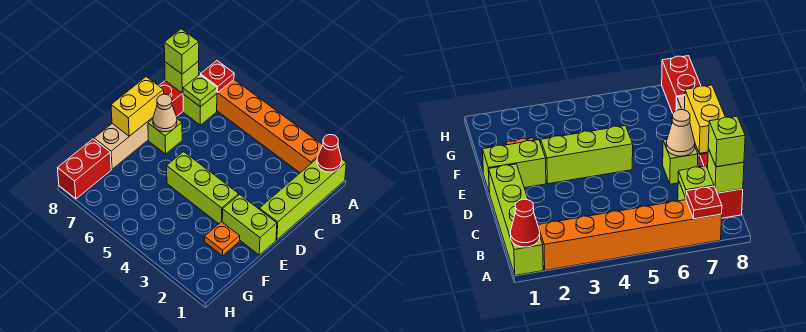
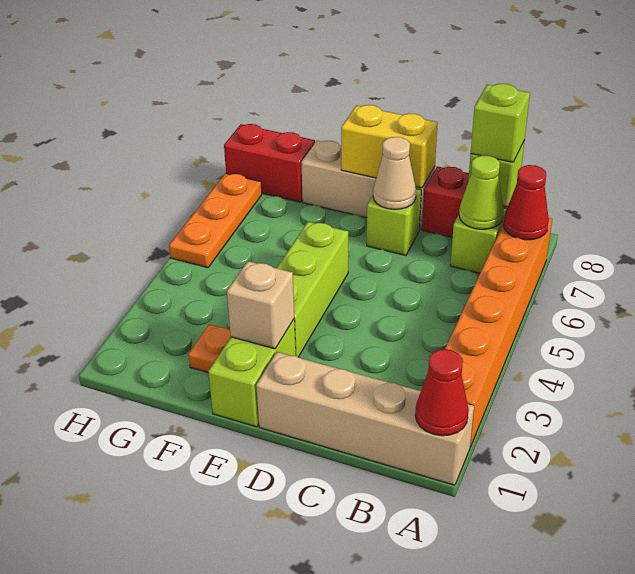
lime 1x4 brick [259,159,346,240] -> tan 1x4 brick [256,352,474,485]
red 1x1 plate [200,61,234,93] -> red 1x1 cone [503,165,549,240]
lime 1x1 plate [183,75,217,107] -> lime 1x1 cone [459,155,504,229]
none -> tan 1x1 brick [227,261,294,349]
none -> orange 1x3 plate [169,173,262,268]

